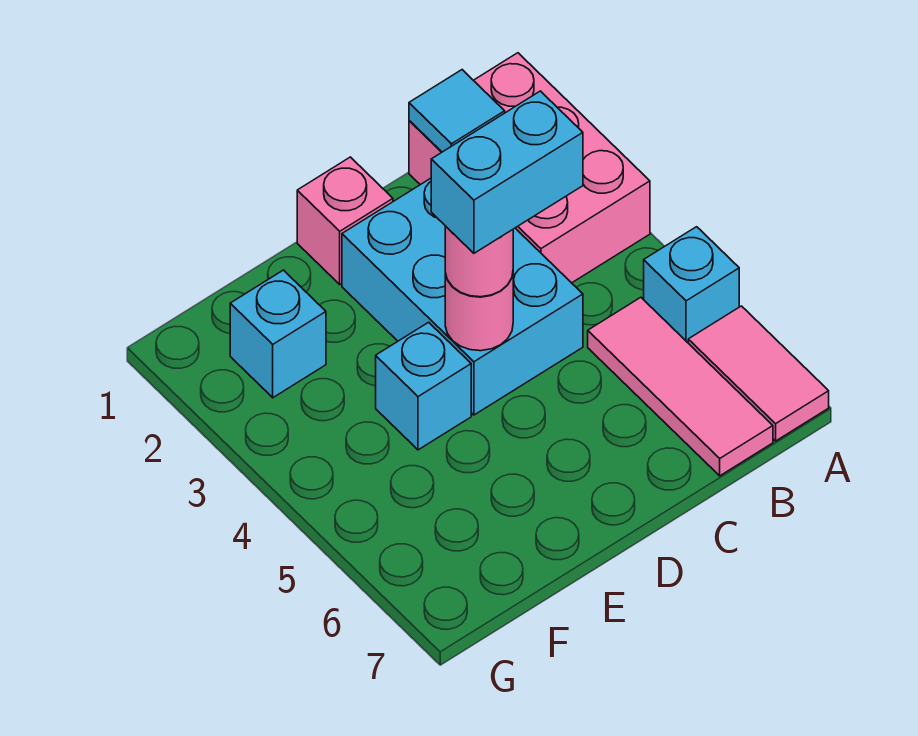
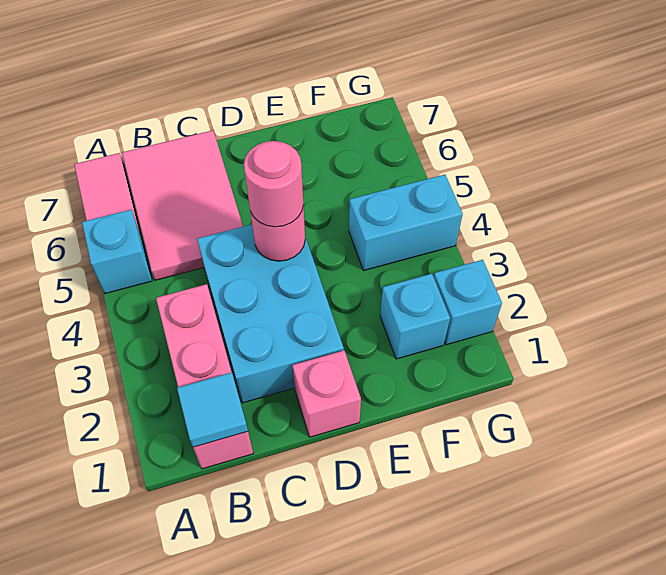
pink 2x3 brick [409,53,650,283] -> pink 1x3 brick [156,284,253,469]
pink 1x3 tile [588,297,773,476] -> pink 2x3 tile [122,130,243,280]
cyan 1x2 brick [431,91,583,253] -> cyan 1x2 brick moved to [349,175,463,271]
cyan 1x1 brick [376,322,471,450] -> cyan 1x1 brick moved to [434,260,502,345]

